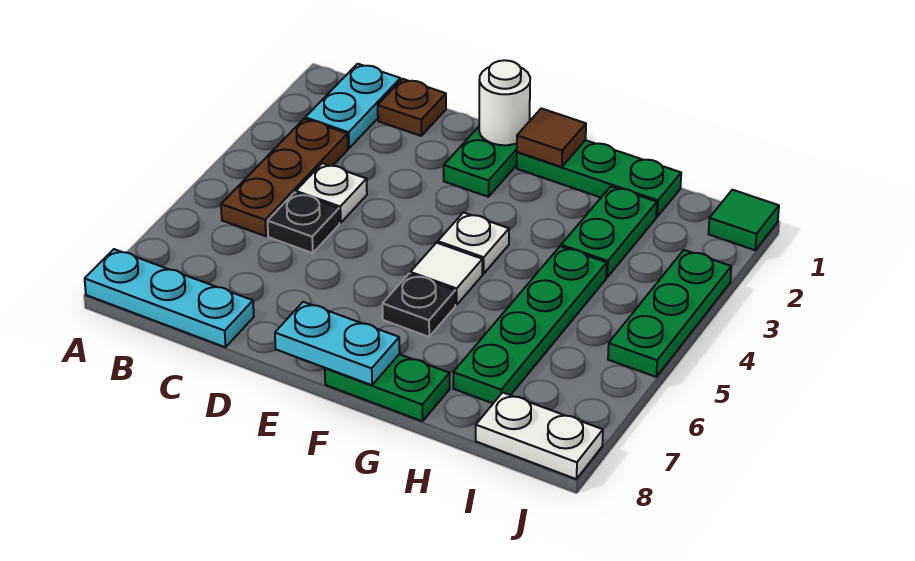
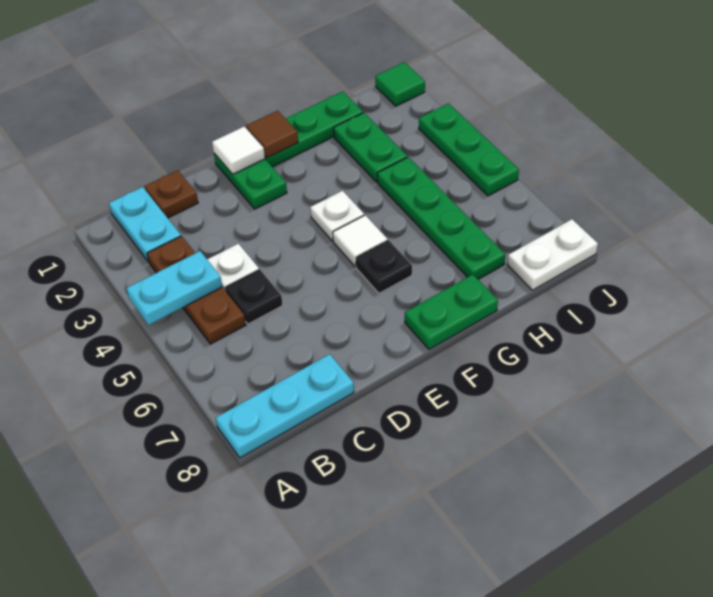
white 1x1 round brick [479,60,530,145] -> white 1x1 tile [212,126,265,174]
cyan 1x2 plate [275,302,400,385] -> cyan 1x2 plate moved to [127,251,222,325]

